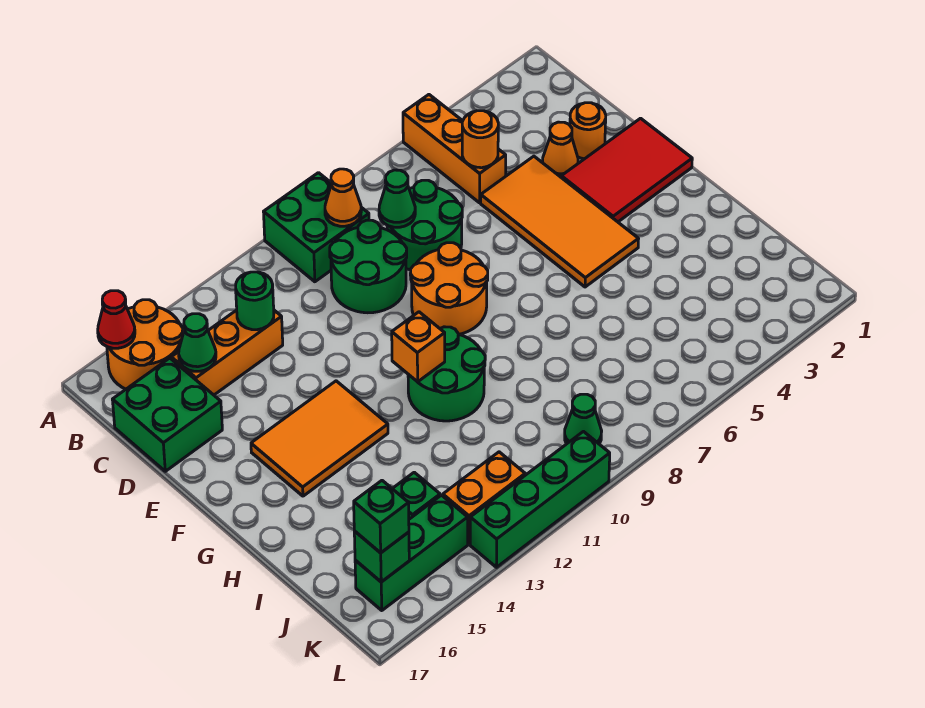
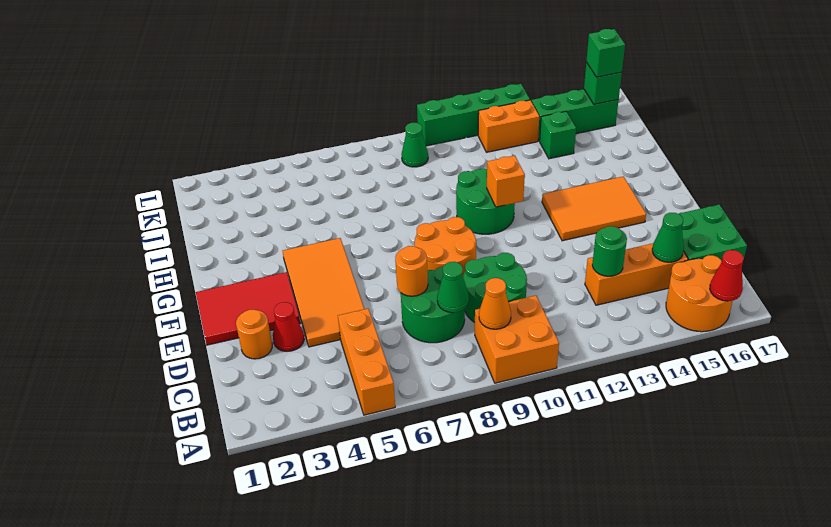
green 2x2 brick [264,173,369,282] -> orange 2x2 brick [475,296,559,383]
orange 1x1 round brick [462,111,498,168] -> orange 1x1 round brick moved to [395,246,428,296]
orange 1x1 cone [543,122,578,177] -> red 1x1 cone [273,302,304,351]

